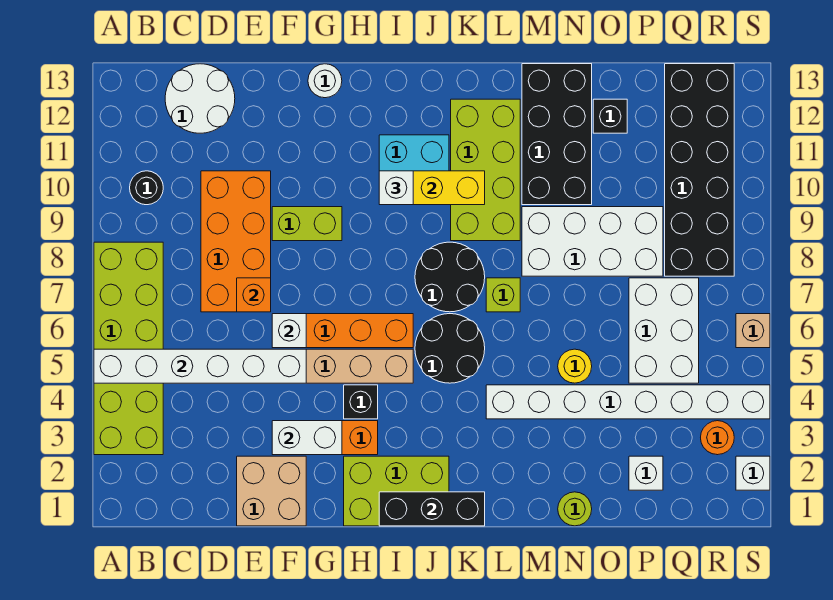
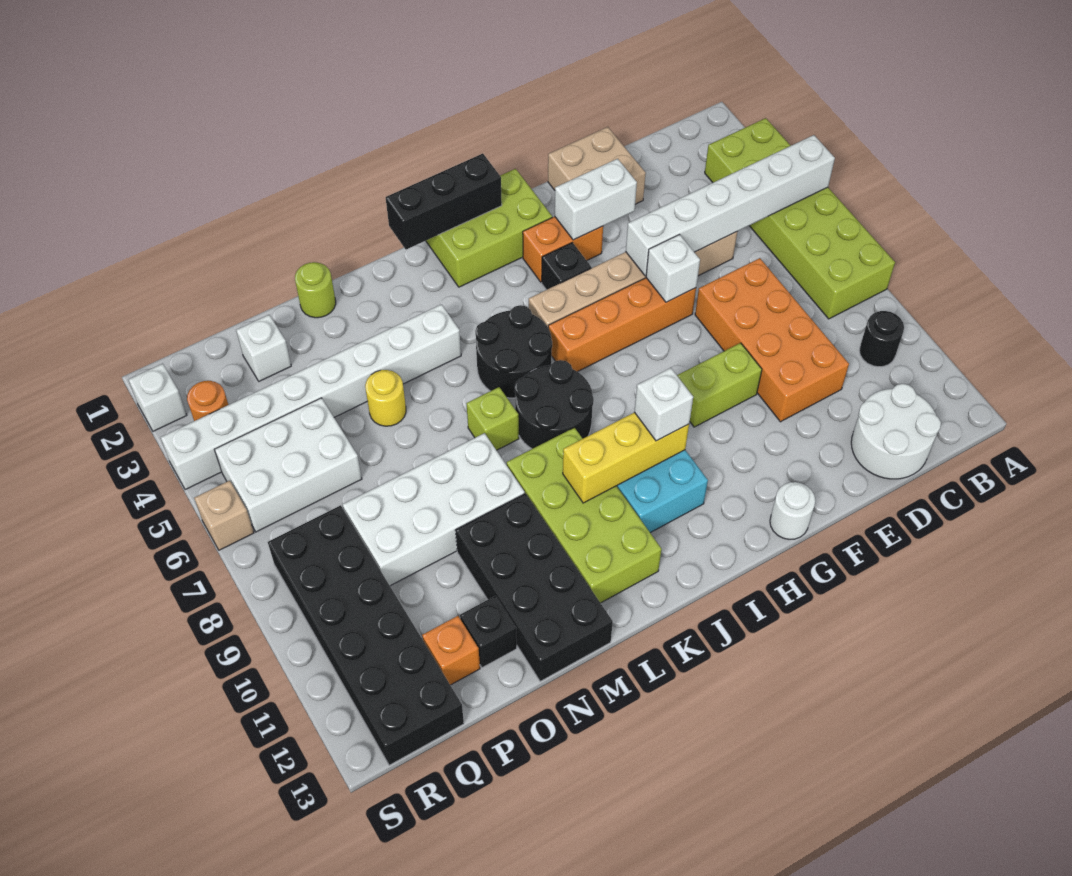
orange 1x1 brick [237,278,271,312] -> orange 1x1 brick moved to [422,616,480,685]
white 2x3 brick [629,278,699,383] -> white 2x3 brick turned to [214,398,362,532]

